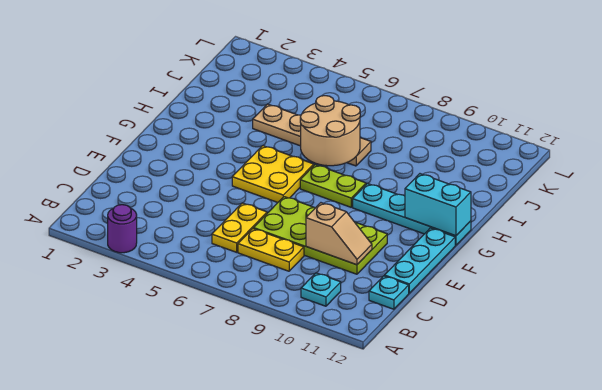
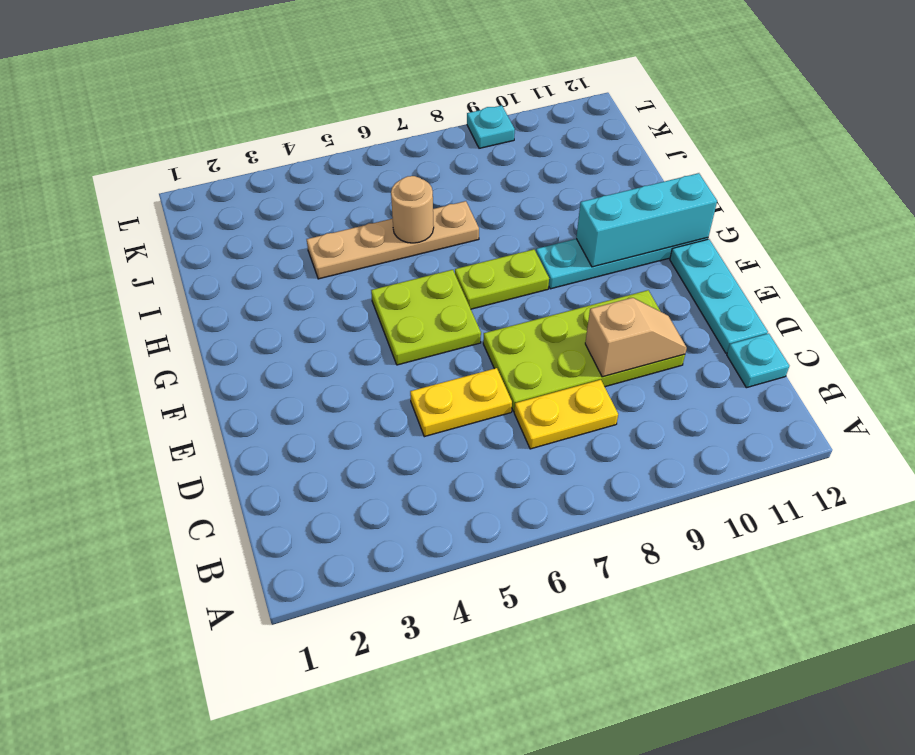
purple 1x1 round brick [108,205,137,253] -> none
cyan 1x1 plate [301,273,341,306] -> cyan 1x1 plate moved to [467,105,515,148]
yellow 1x2 plate [212,203,267,252] -> yellow 1x2 plate turned to [410,368,512,437]
yellow 2x2 plate [232,146,314,202] -> lime 2x2 plate [371,270,481,365]
cyan 1x2 brick [405,174,471,236] -> cyan 1x3 brick [576,173,717,267]
tan 2x2 round brick [300,96,360,166] -> tan 1x1 round brick [391,176,434,243]

